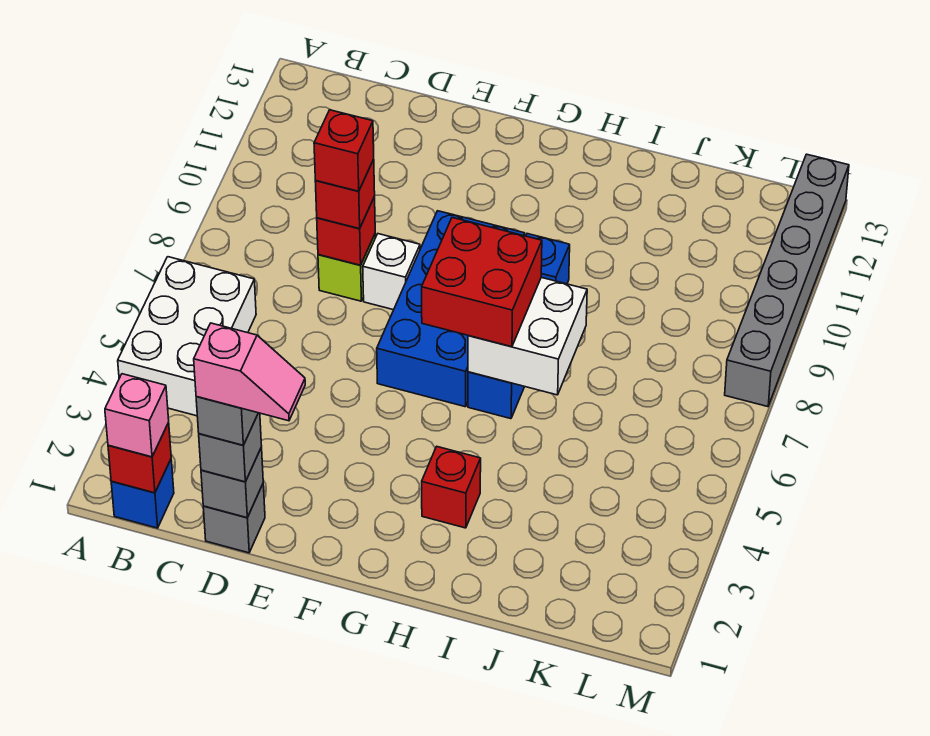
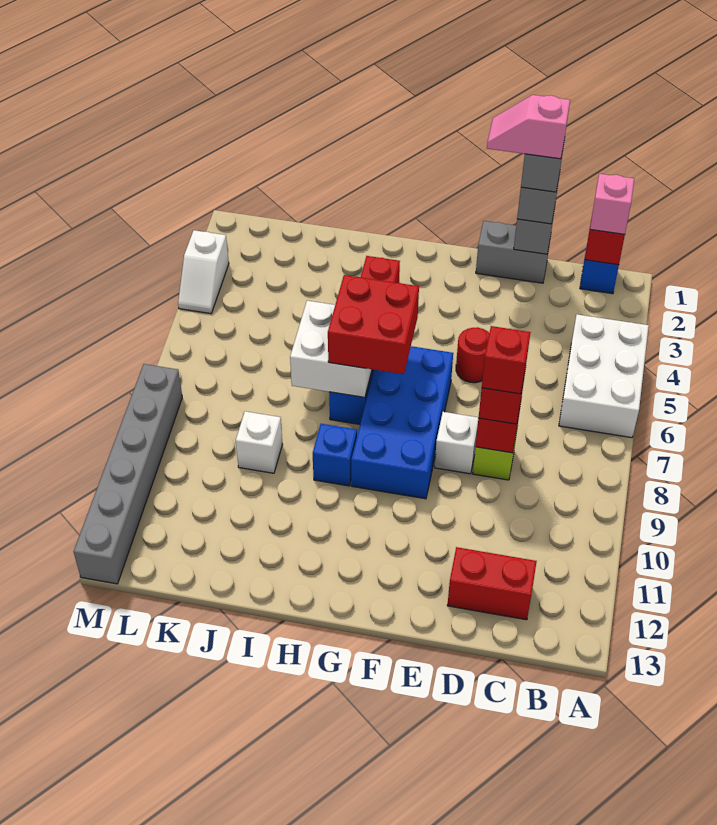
none -> red 1x2 brick [447,547,537,620]
grey 1x1 brick [203,484,265,553] -> grey 1x2 brick [476,221,550,283]
none -> red 1x1 round brick [456,327,489,383]
none -> white 1x1 brick [236,411,282,473]
none -> white 1x2 slope [178,230,229,314]

